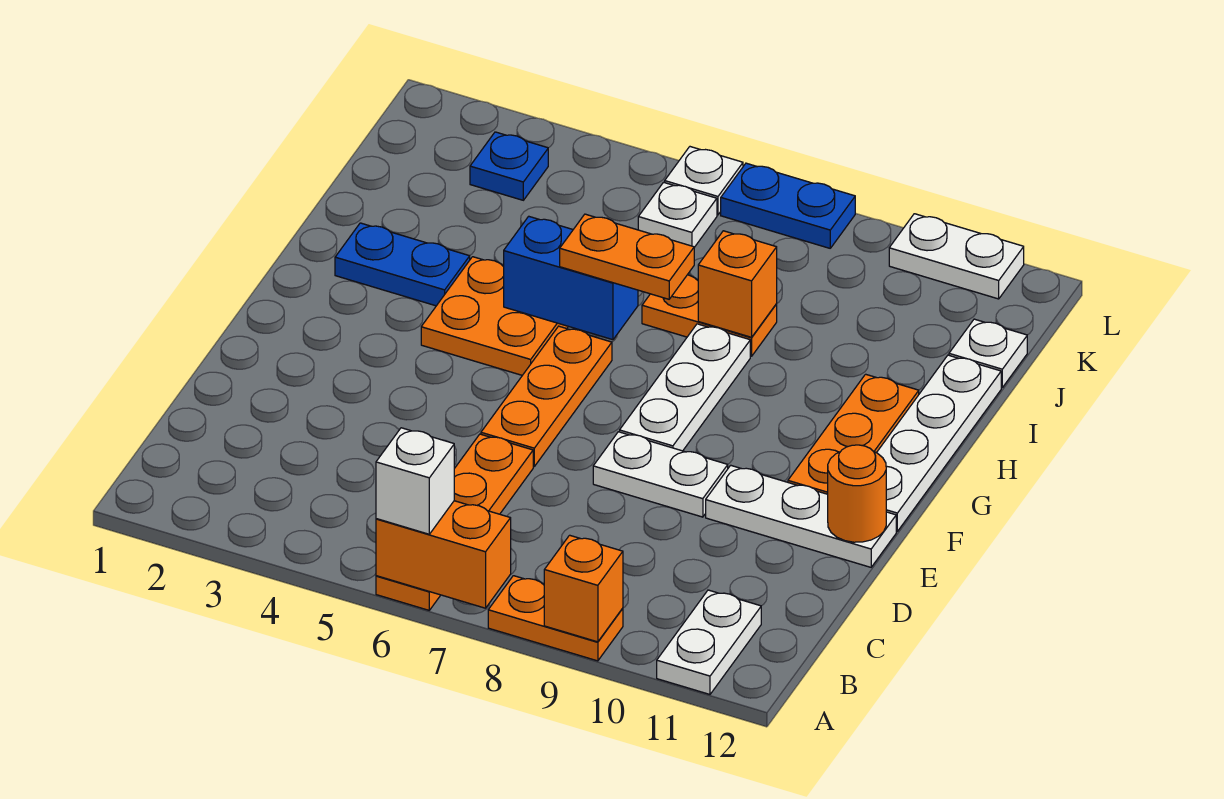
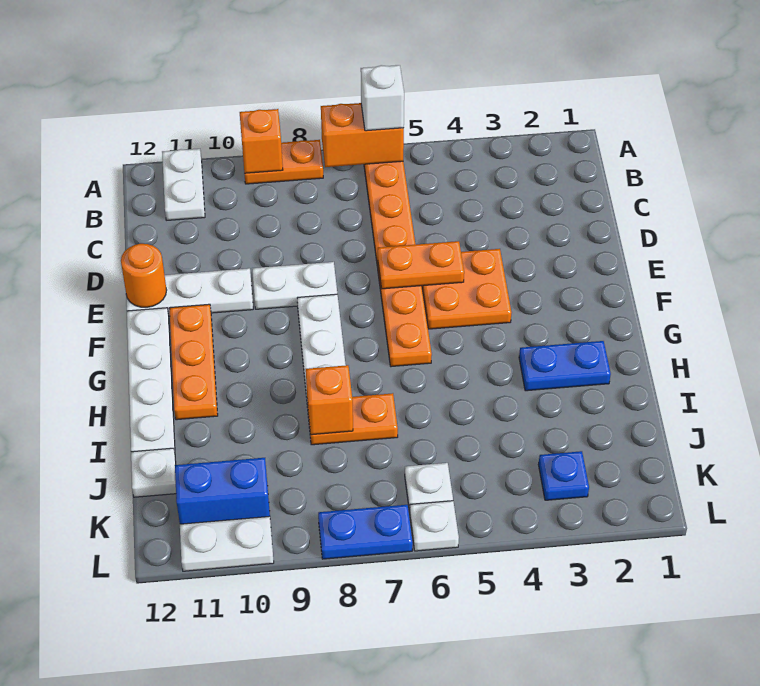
orange 2x2 plate [421,257,568,375] -> orange 2x2 plate moved to [422,249,512,329]
blue 1x2 brick [504,216,638,340] -> blue 1x2 brick moved to [175,458,270,524]
orange 1x2 plate [560,214,694,299] -> orange 1x2 plate moved to [377,241,464,289]

